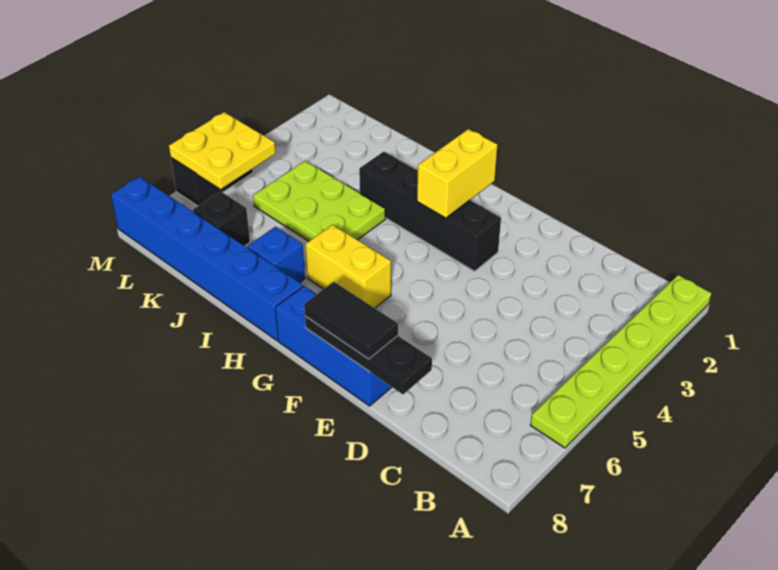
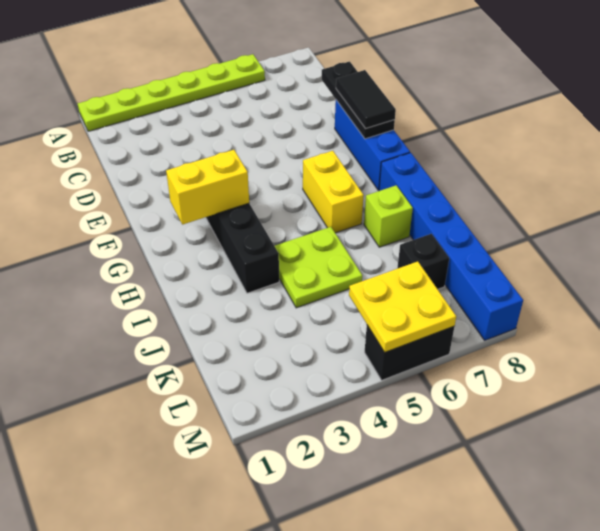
lime 2x3 plate [253,161,385,241] -> lime 2x2 plate [275,227,362,308]
blue 1x1 brick [247,227,305,283] -> lime 1x1 brick [364,185,413,247]

